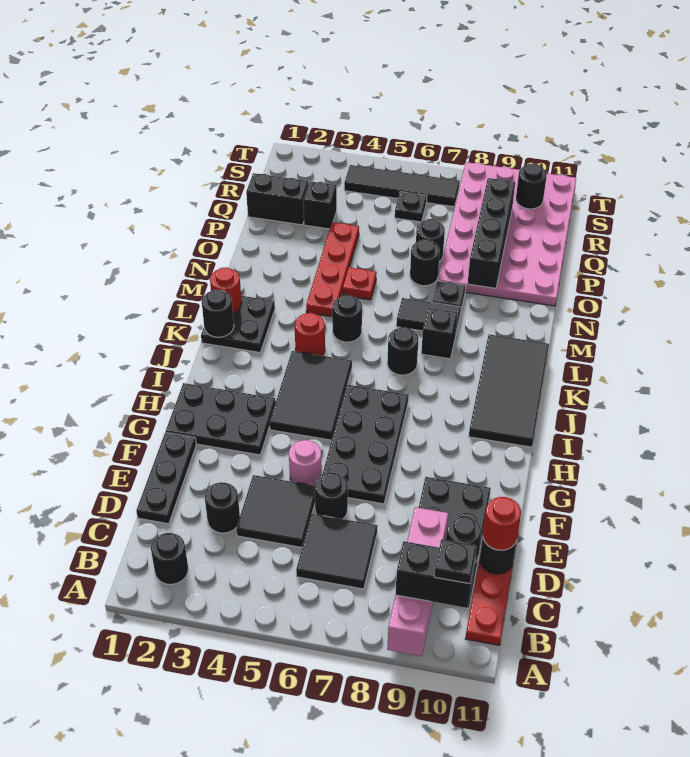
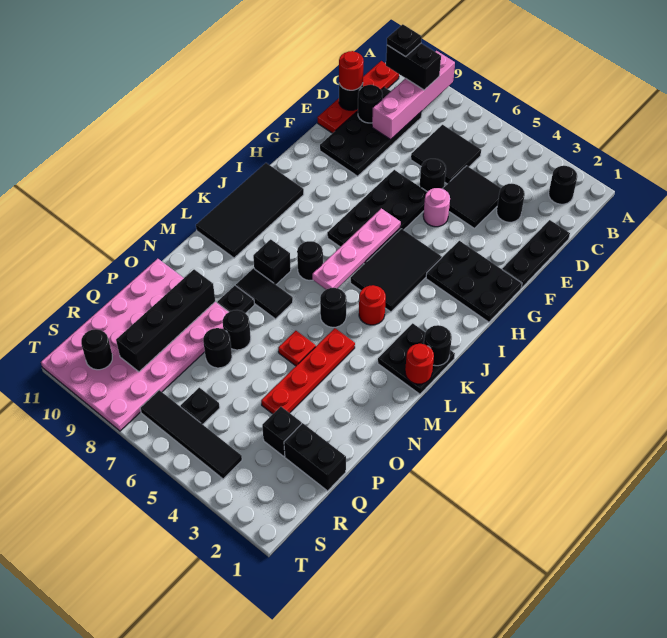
none -> pink 1x4 plate [312,208,401,289]

